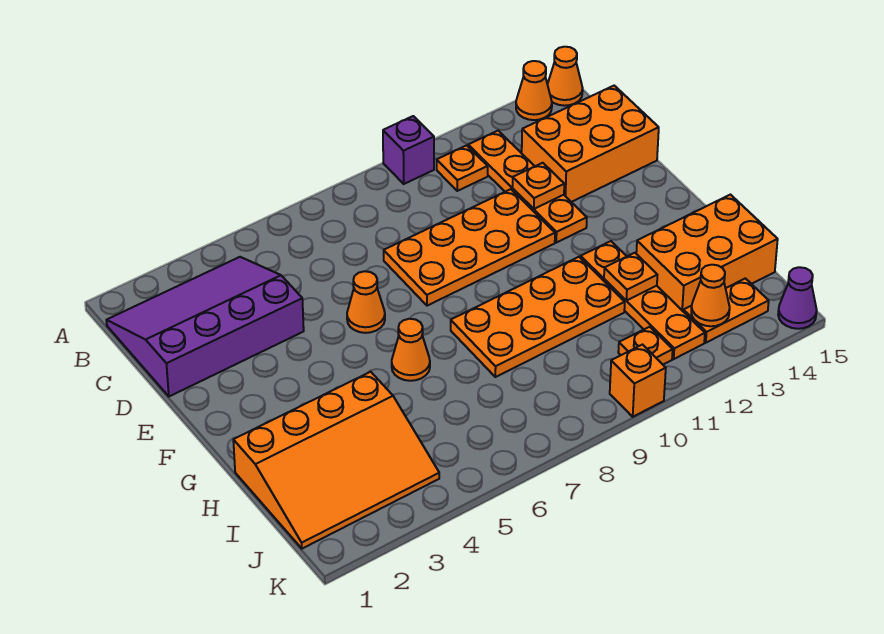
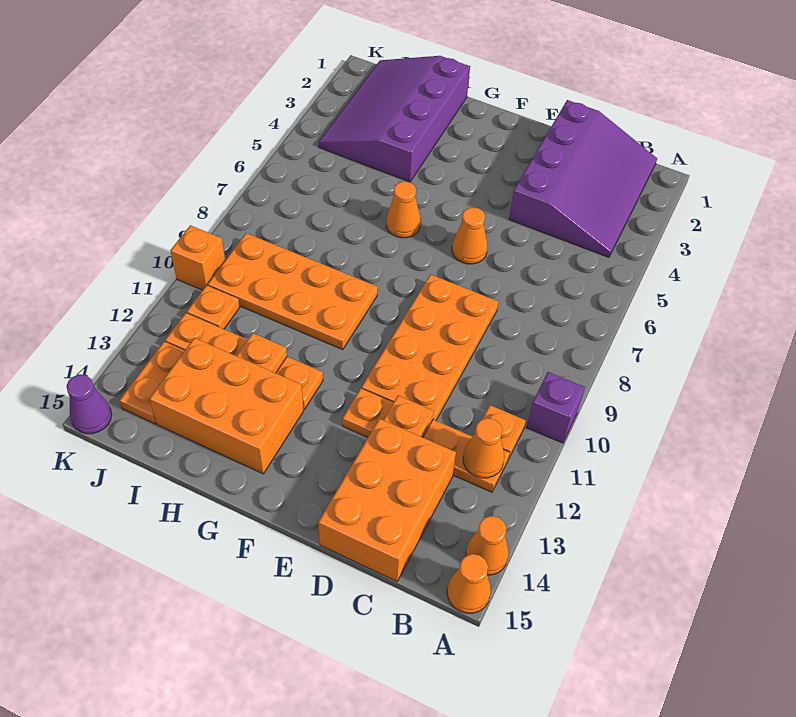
orange 2x4 plate [451,257,625,377] -> orange 2x4 plate turned to [208,233,378,350]
orange 3x4 slope [233,372,439,549] -> purple 3x4 slope [318,56,470,182]
orange 2x3 brick [636,195,778,311] -> orange 2x3 brick turned to [149,338,304,474]
orange 1x1 cone [691,265,730,326] -> orange 1x1 cone moved to [463,418,504,478]

